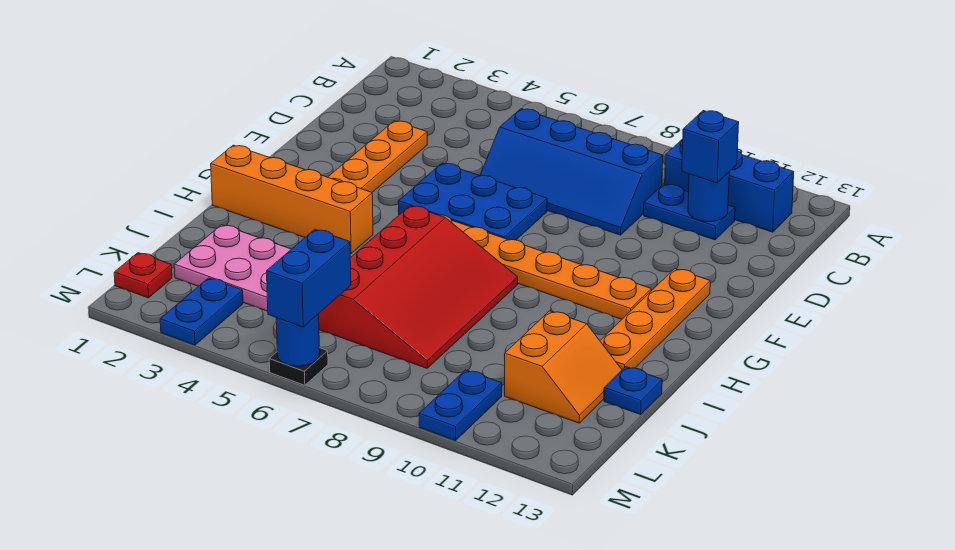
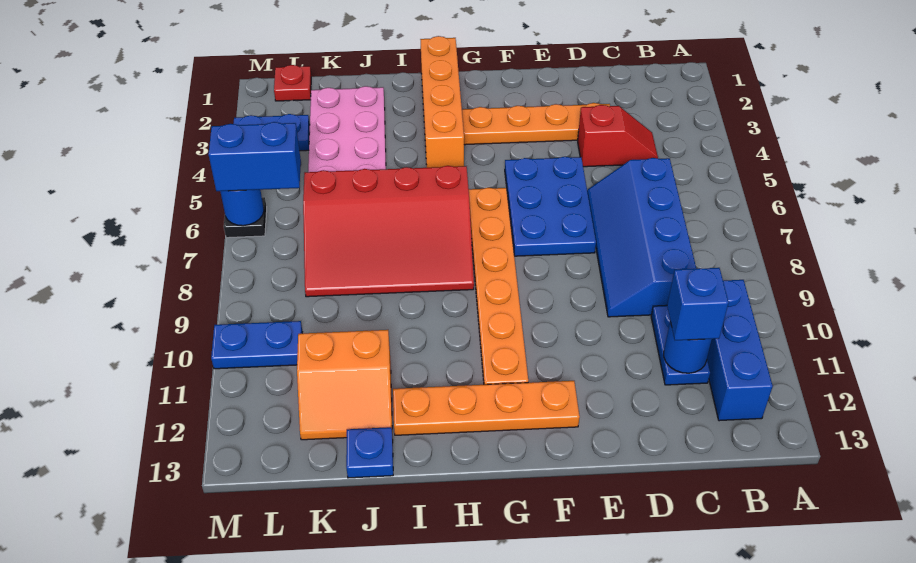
none -> red 1x2 slope [578,105,658,167]

